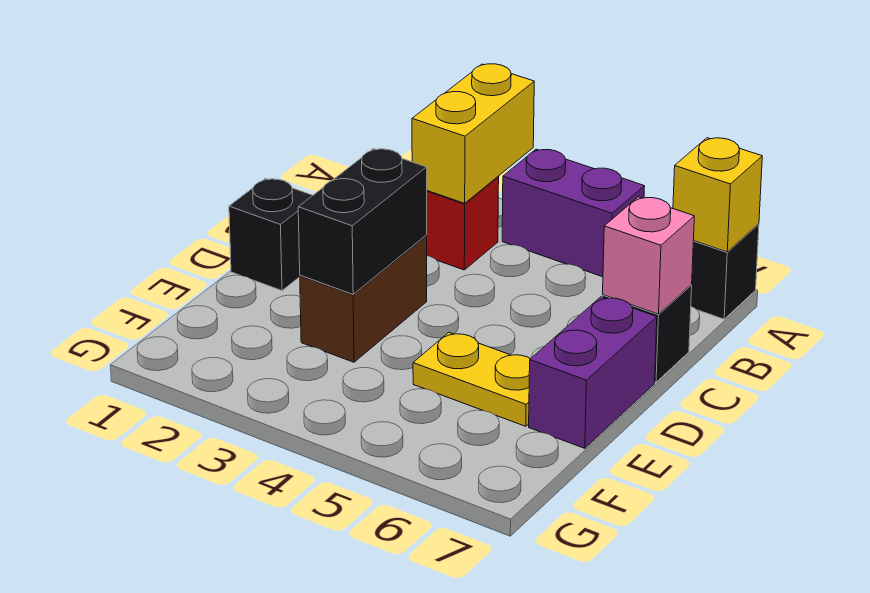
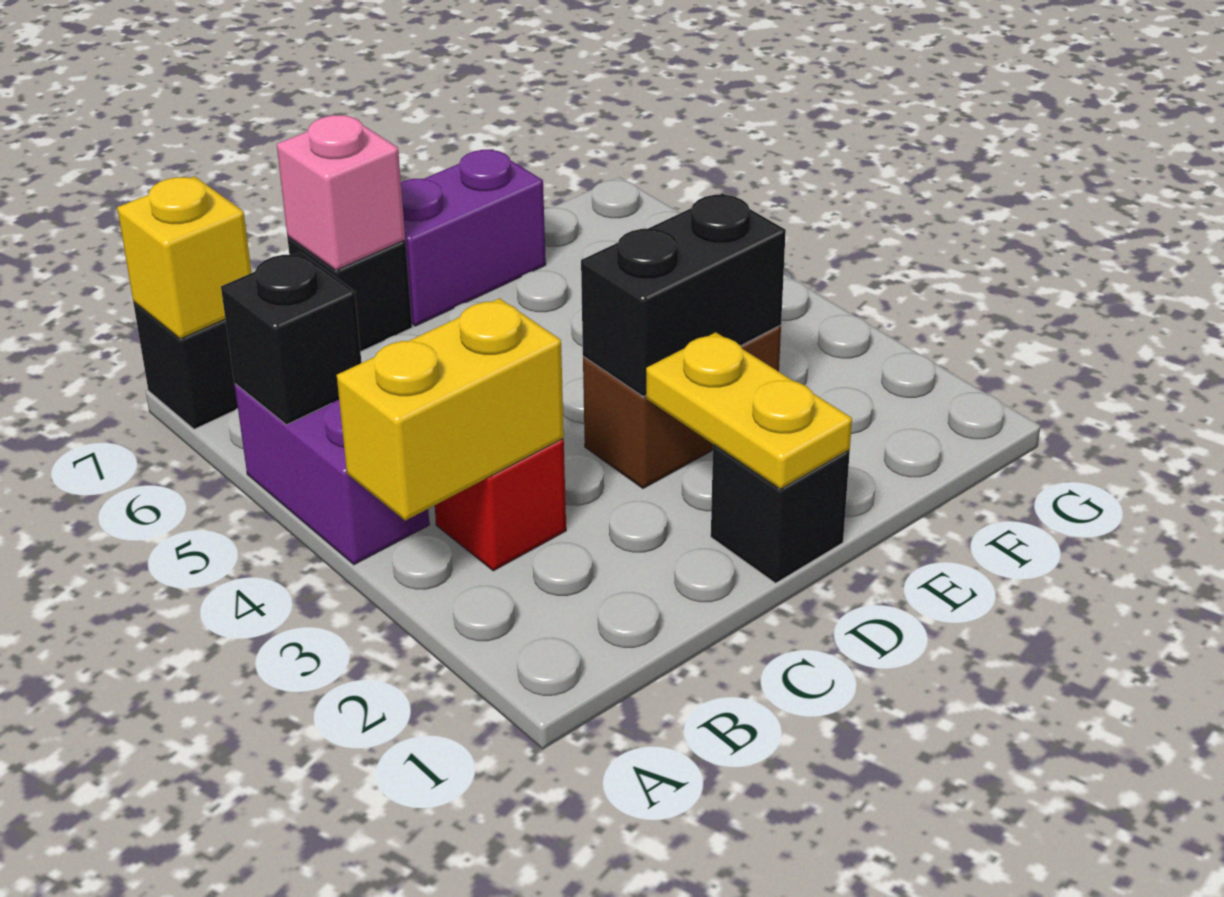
none -> black 1x1 brick [221,252,362,425]
yellow 1x2 plate [413,333,530,426] -> yellow 1x2 plate moved to [646,332,852,489]

